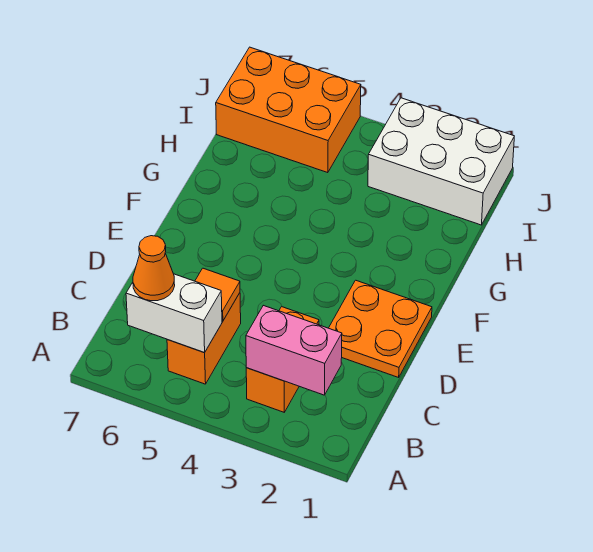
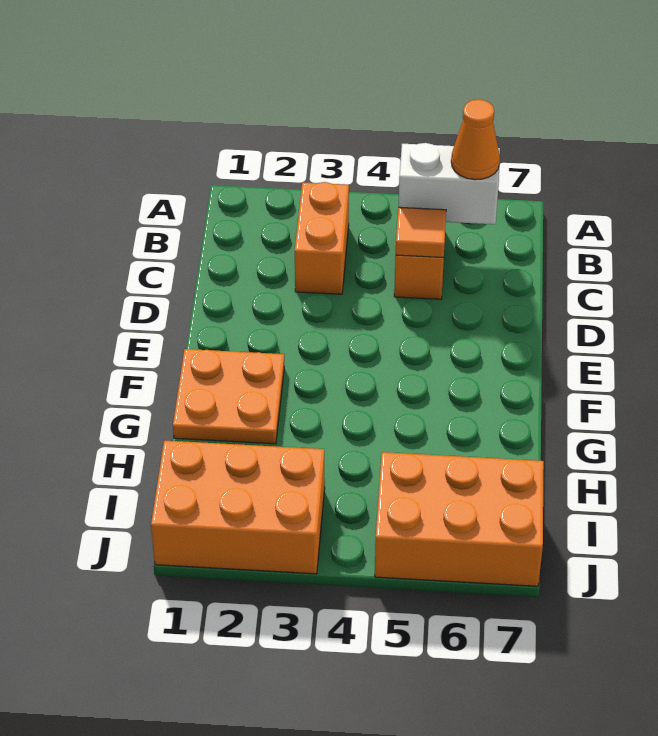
pink 1x2 brick [246,305,342,395] -> none
orange 2x2 plate [329,280,432,377] -> orange 2x2 plate moved to [173,349,284,444]
white 2x3 brick [368,98,514,225] -> orange 2x3 brick [151,441,325,574]

